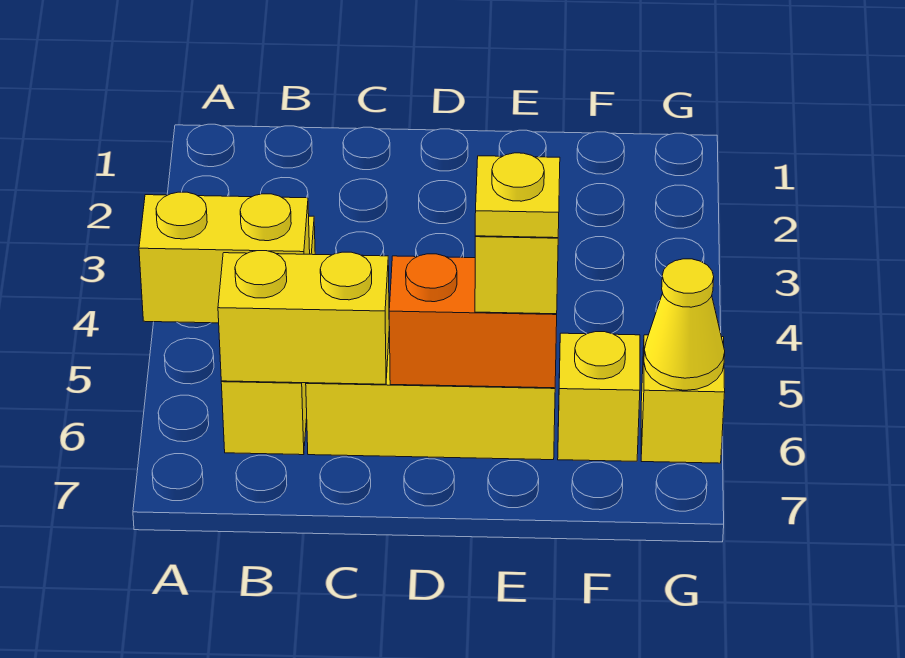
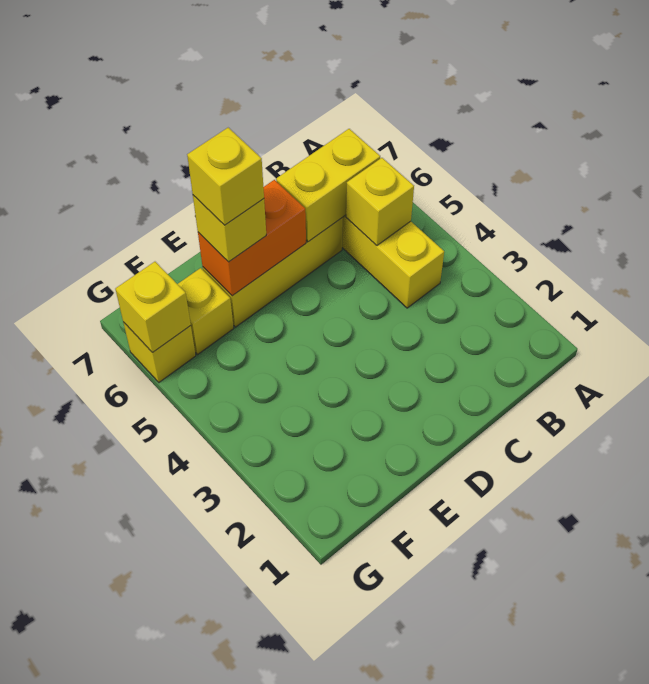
yellow 1x2 brick [139,192,310,323] -> yellow 1x1 brick [346,158,414,245]
yellow 1x1 plate [475,153,560,238] -> yellow 1x1 brick [187,128,264,225]
yellow 1x1 cone [644,259,725,390] -> yellow 1x1 brick [115,262,191,353]

